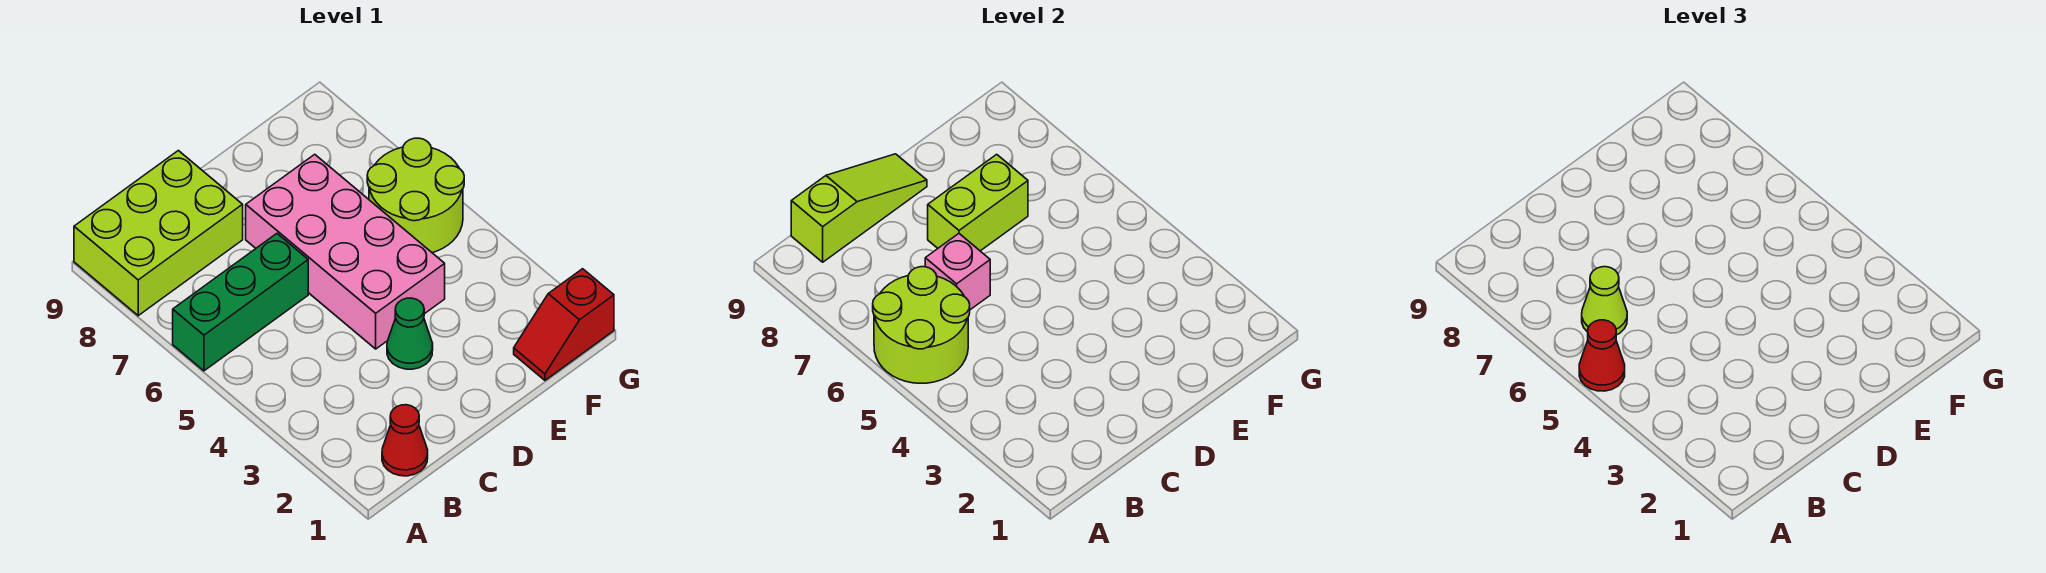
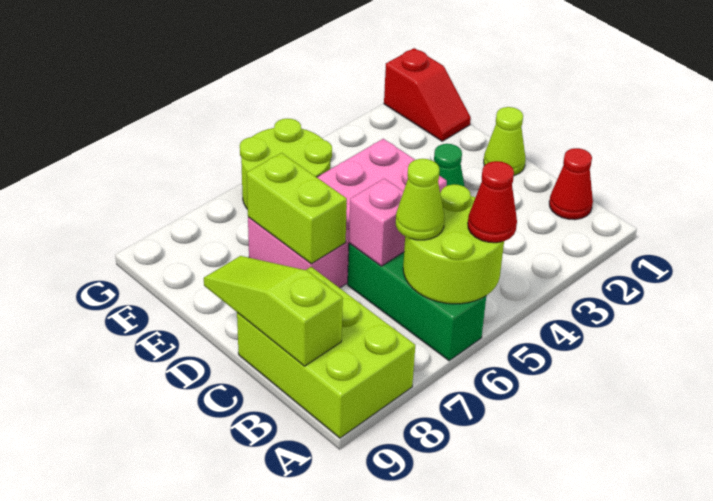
none -> lime 1x1 cone [484,107,526,176]

